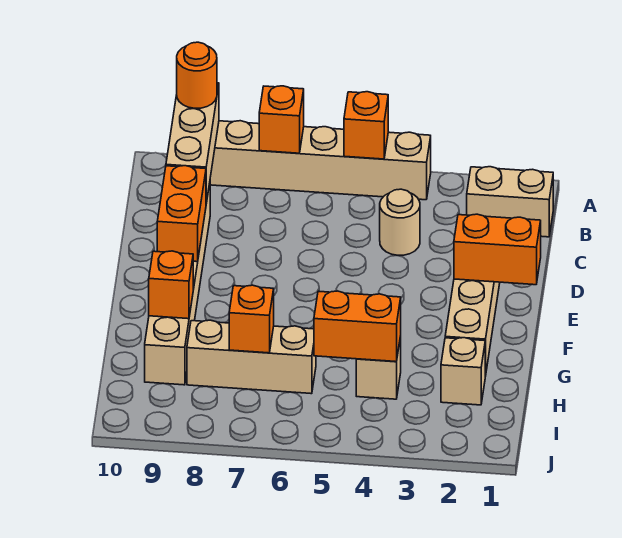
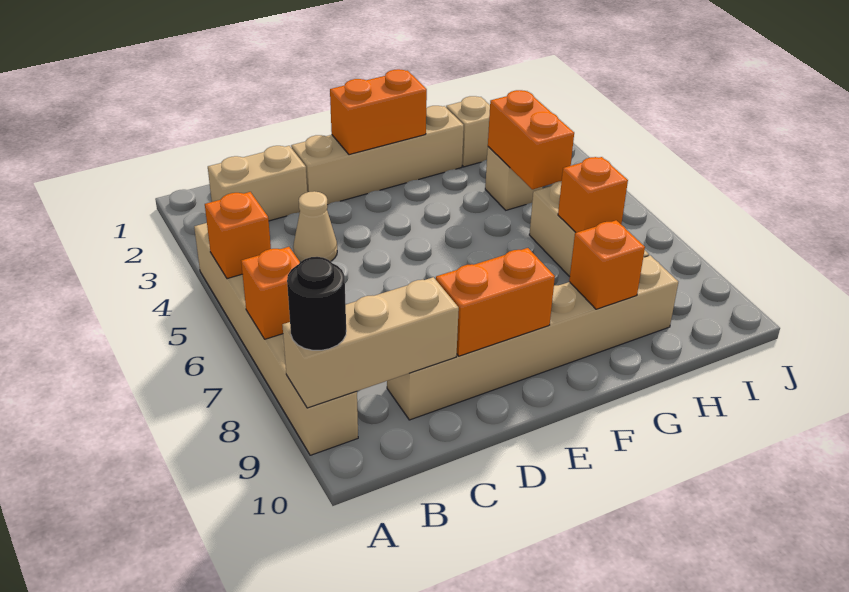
orange 1x1 round brick [177,42,217,108] -> black 1x1 round brick [287,257,346,350]
tan 1x2 brick [467,167,553,237] -> tan 1x2 brick turned to [208,146,307,221]
tan 1x1 round brick [380,189,420,255] -> tan 1x1 cone [293,191,337,262]
orange 1x2 brick [454,214,541,285] -> orange 1x2 brick turned to [330,69,427,155]

